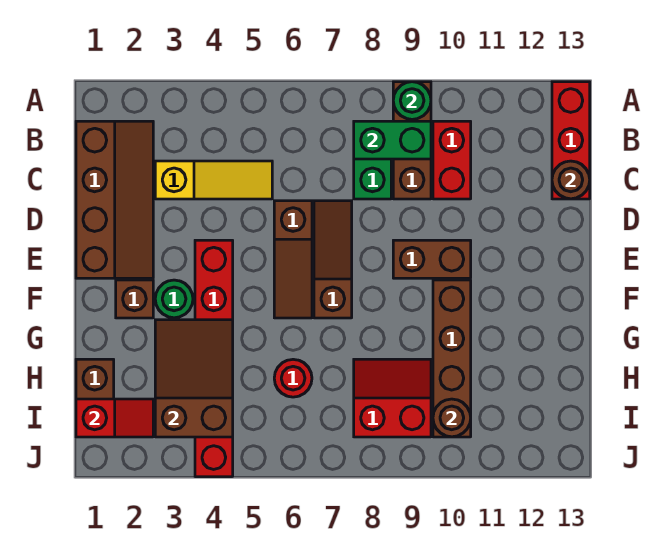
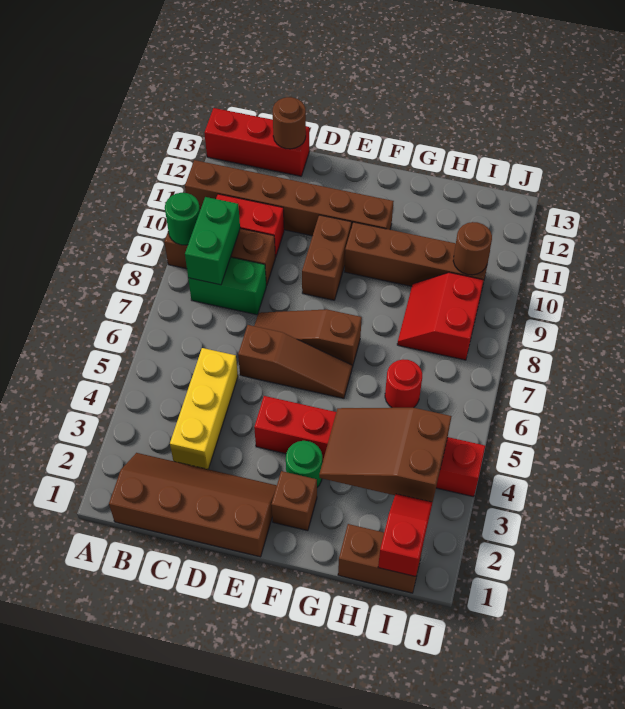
none -> brown 1x6 brick [185,160,394,236]
yellow 1x3 slope [155,161,272,199] -> yellow 1x3 brick [170,348,238,469]

